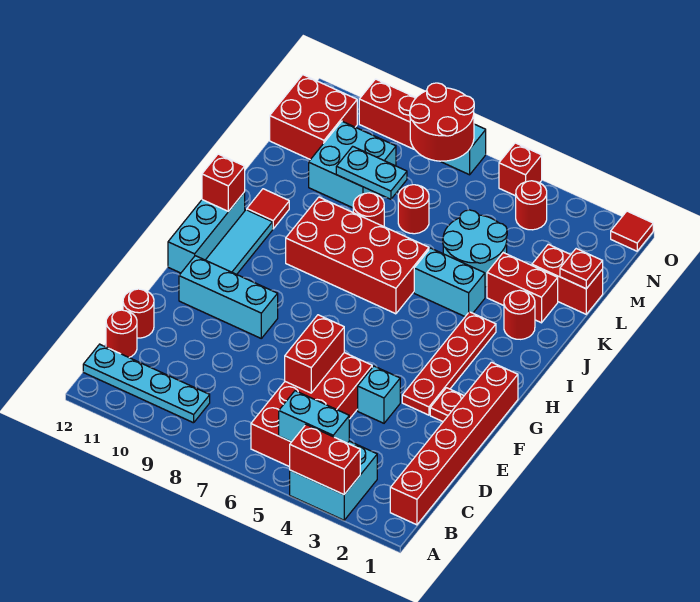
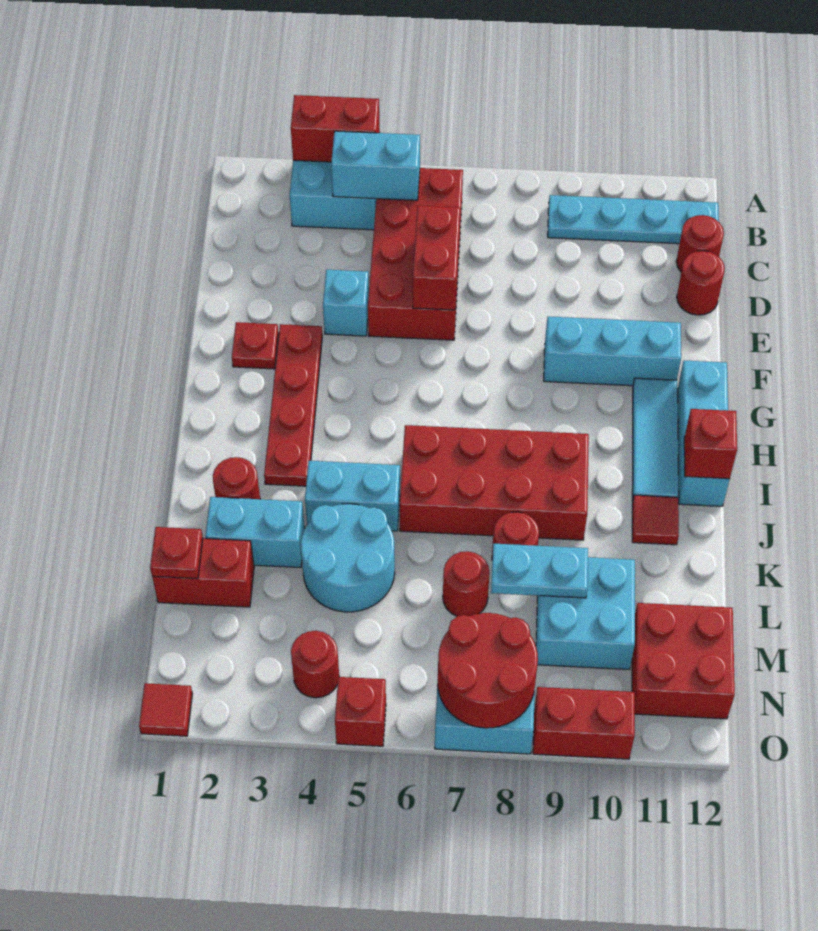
red 1x6 brick [390,362,518,525] -> none
red 1x2 brick [487,253,558,323] -> cyan 1x2 brick [205,497,305,568]

